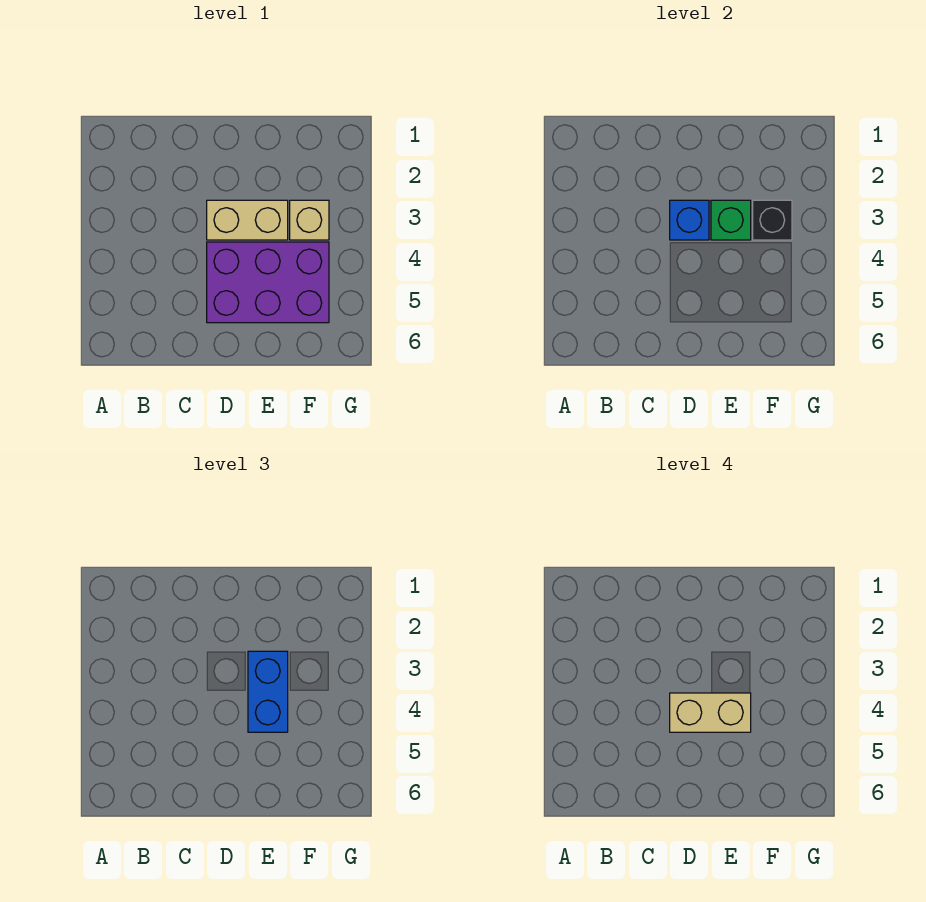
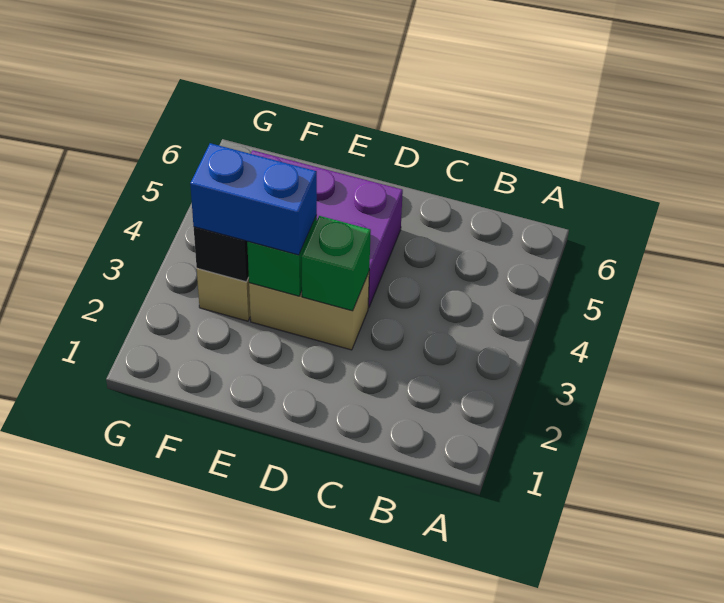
blue 1x1 brick [670,200,709,240] -> green 1x1 brick [302,216,371,311]
tan 1x2 brick [670,693,751,732] -> none
blue 1x2 brick [248,651,288,732] -> blue 1x2 brick turned to [190,143,317,255]

